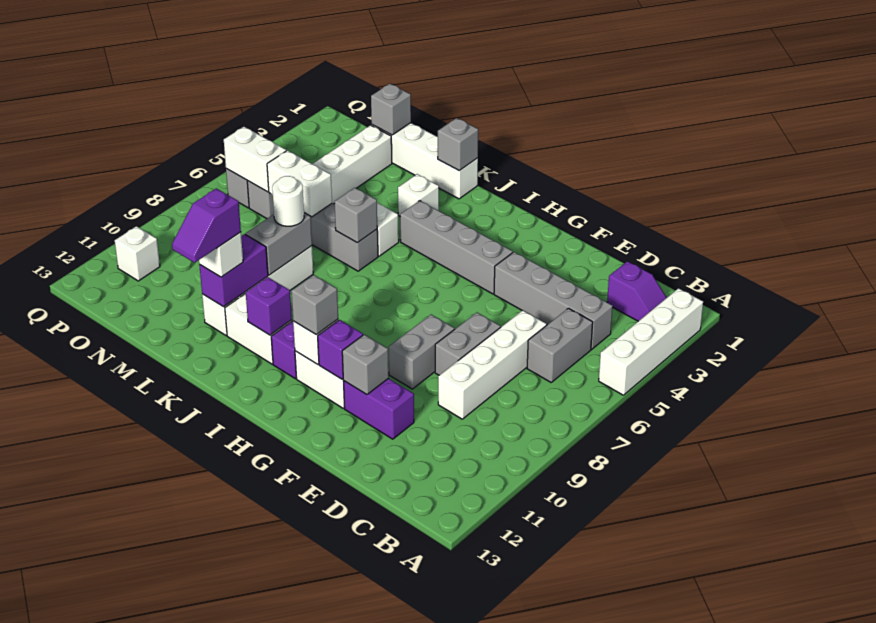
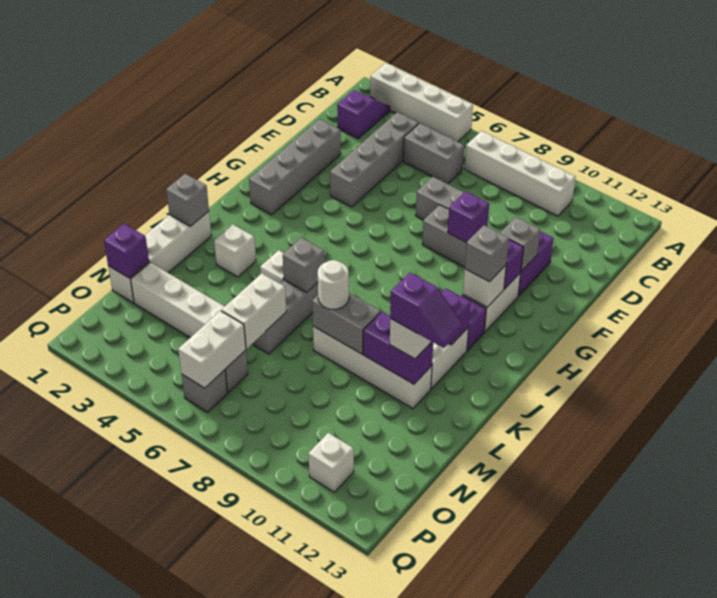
white 1x4 brick [438,310,547,419] -> white 1x4 brick moved to [465,131,576,216]
none -> purple 1x1 brick [448,191,489,243]
grey 1x4 brick [400,201,513,294] -> grey 1x4 brick moved to [249,119,341,215]
grey 1x1 brick [371,84,411,135] -> purple 1x1 brick [104,224,149,278]

